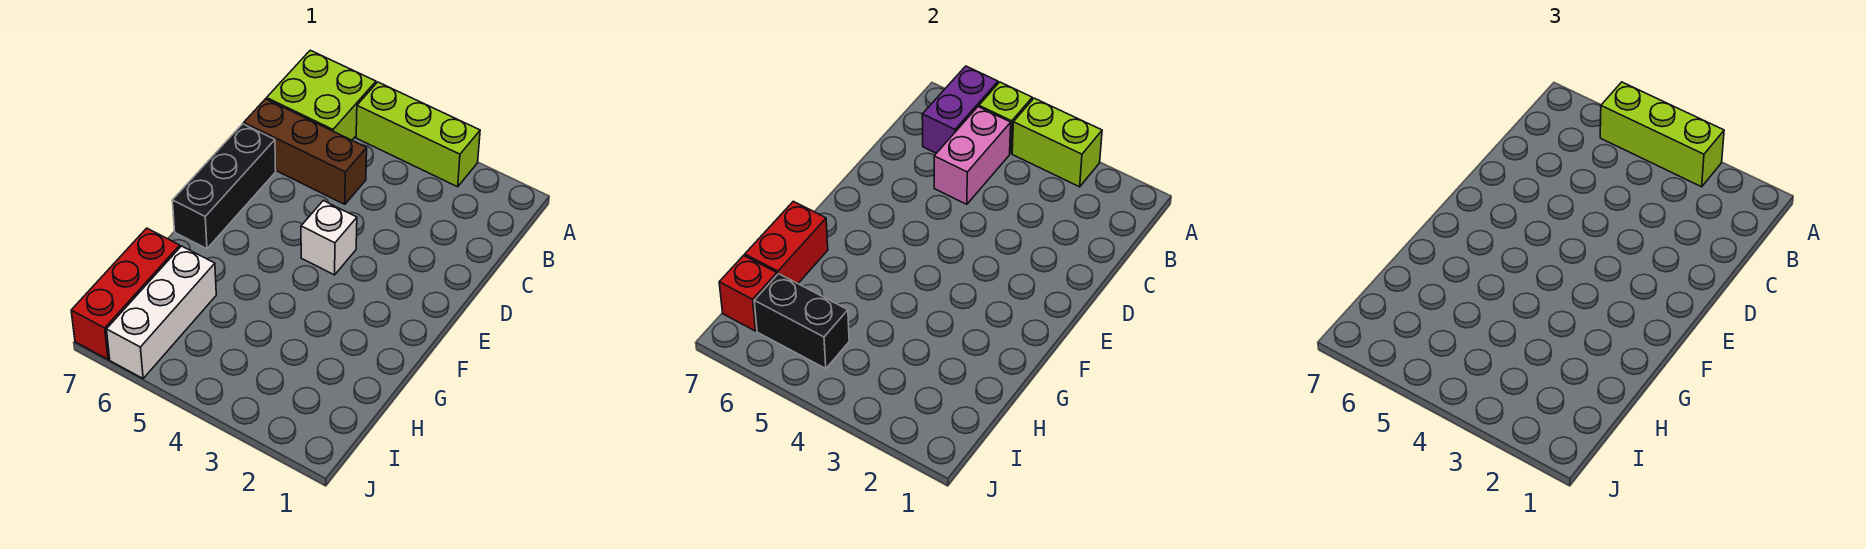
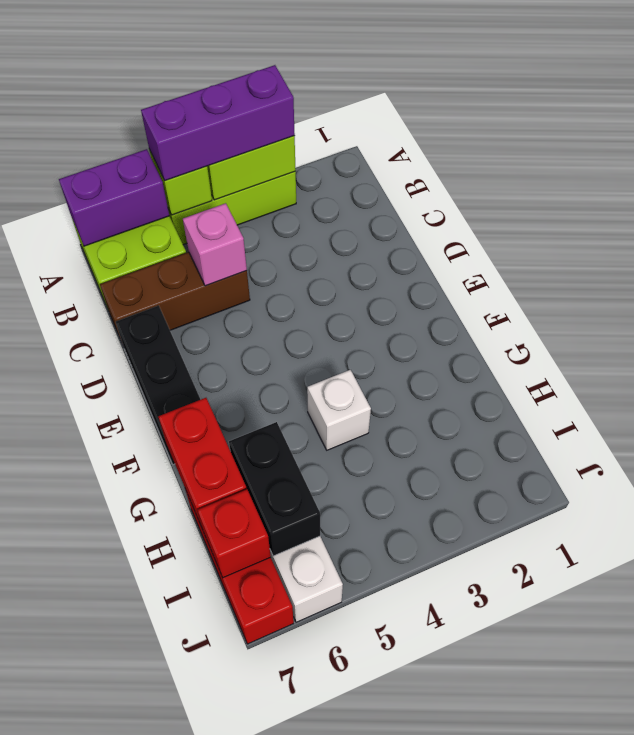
lime 1x3 brick [1600,82,1724,187] -> purple 1x3 brick [141,65,295,180]
purple 1x2 brick [922,66,998,153] -> purple 1x2 brick turned to [59,149,169,246]
pink 1x2 brick [934,107,1011,204] -> pink 1x1 brick [183,203,247,286]
white 1x1 brick [301,201,357,275] -> white 1x1 brick moved to [307,370,371,450]
black 1x2 brick [754,274,849,369] -> black 1x2 brick turned to [229,422,320,556]

